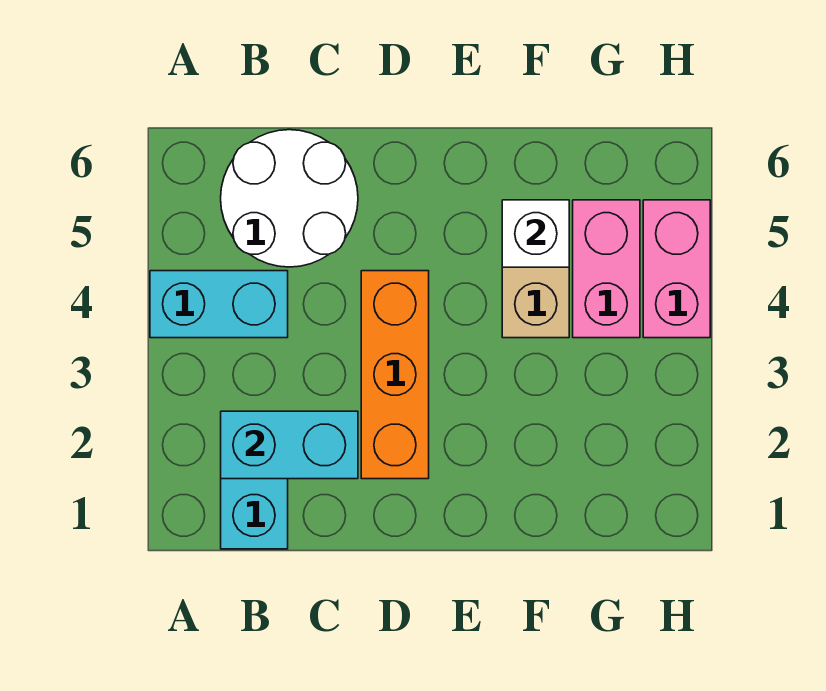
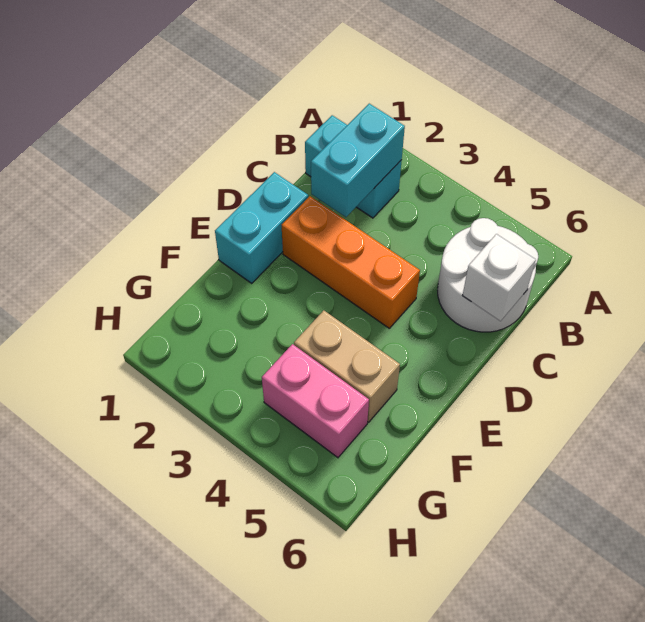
cyan 1x2 brick [150,271,288,338] -> cyan 1x2 brick moved to [215,172,308,283]
white 1x1 brick [502,200,569,267] -> white 1x1 brick moved to [462,234,536,321]
pink 1x2 brick [643,200,710,338] -> none

